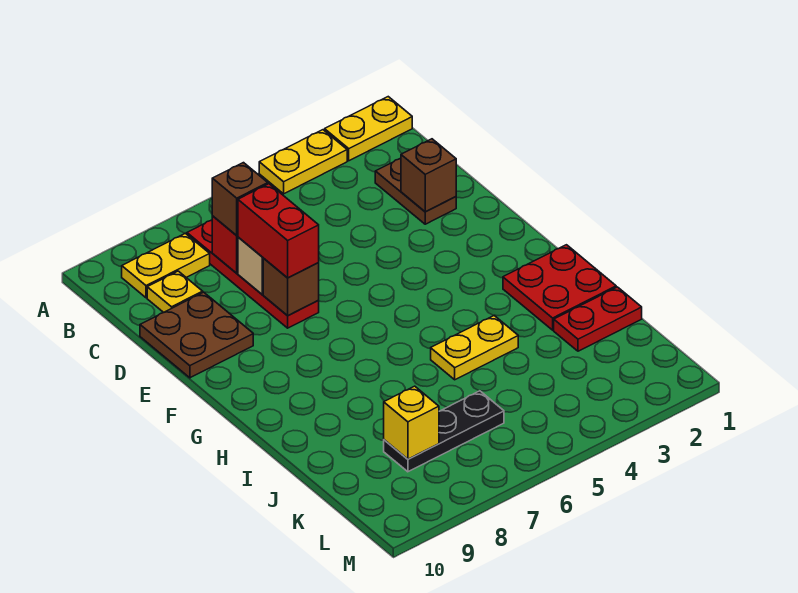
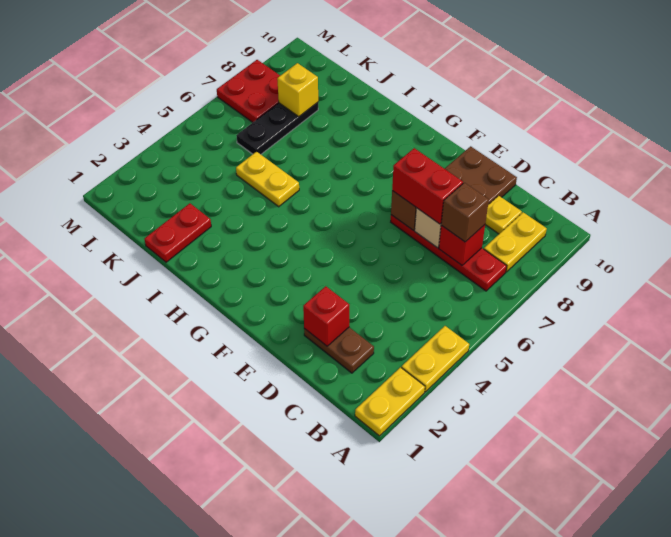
brown 1x1 brick [401,139,456,212] -> red 1x1 brick [303,286,349,346]
red 2x2 plate [503,245,616,330] -> red 2x2 plate moved to [217,60,280,122]
yellow 1x2 plate [431,316,518,380] -> yellow 1x2 plate turned to [236,151,299,207]

